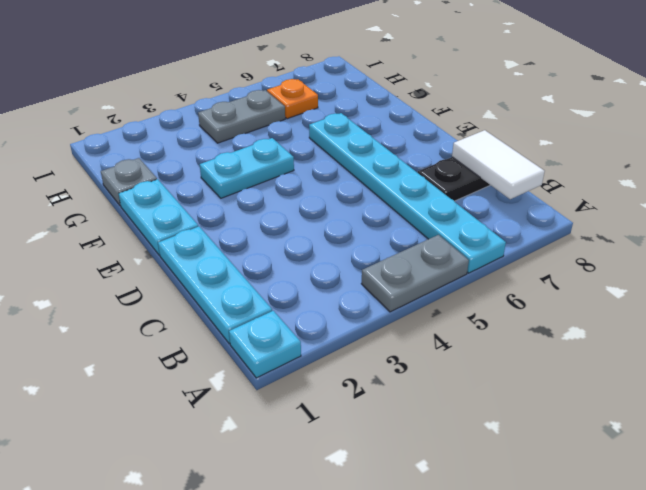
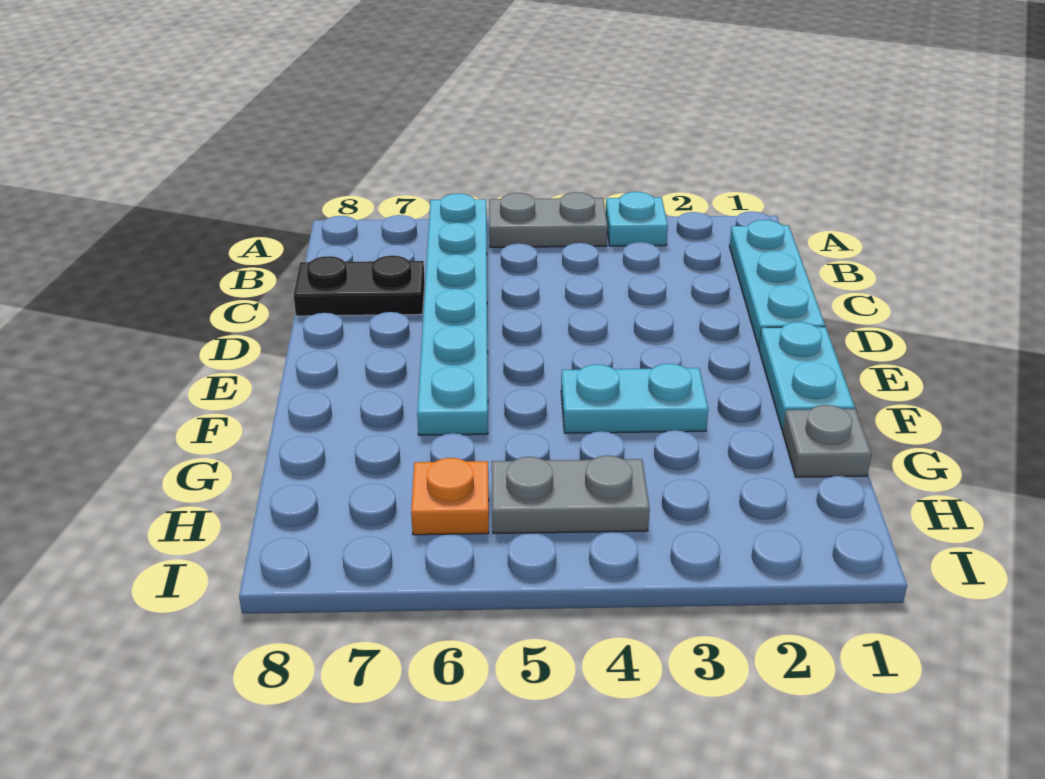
cyan 1x1 plate [229,311,301,378] -> cyan 1x1 plate moved to [606,192,668,246]
white 1x2 tile [452,130,545,199] -> none

